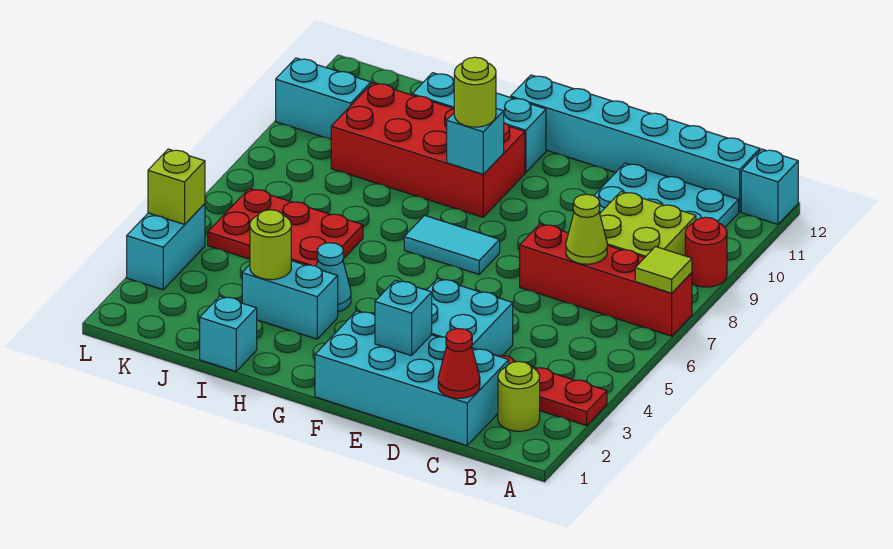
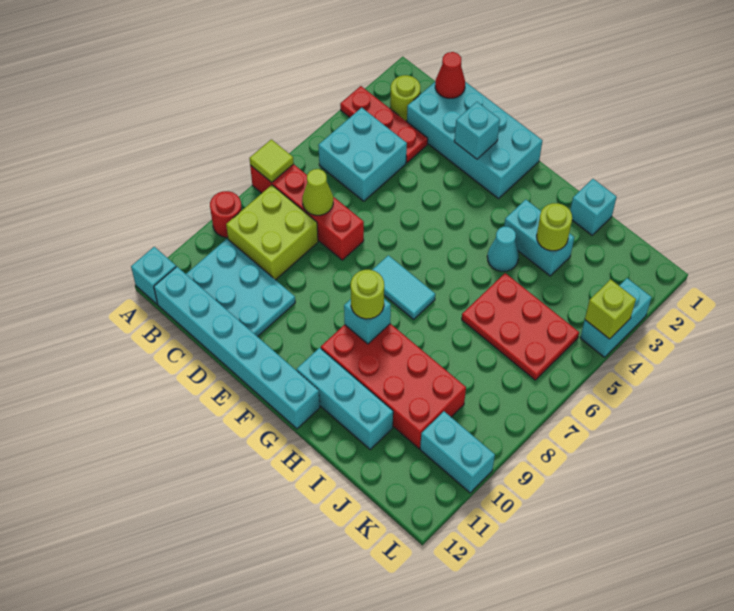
cyan 2x2 brick [427,279,513,356] -> cyan 2x2 brick moved to [318,108,407,201]

